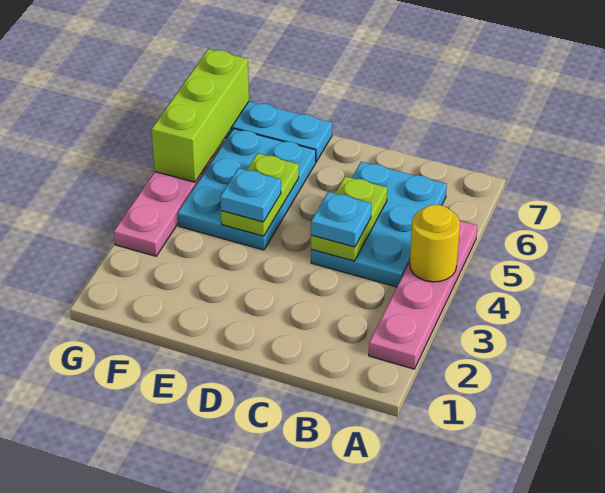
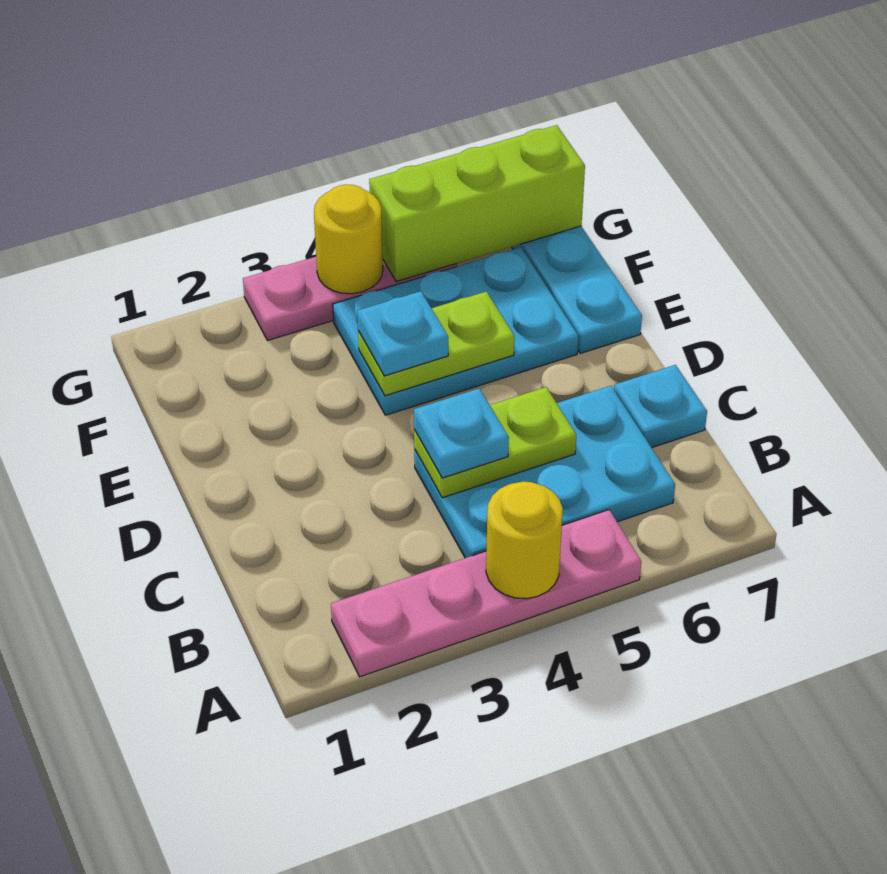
none -> cyan 1x1 plate [614,365,707,448]
none -> yellow 1x1 round brick [314,185,383,294]

